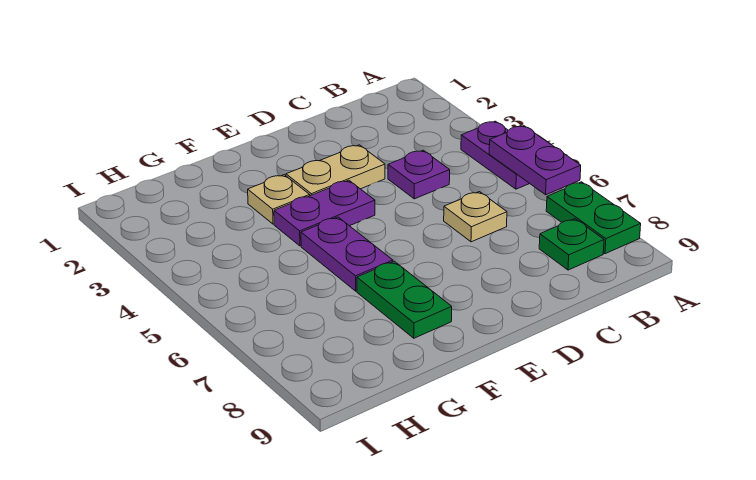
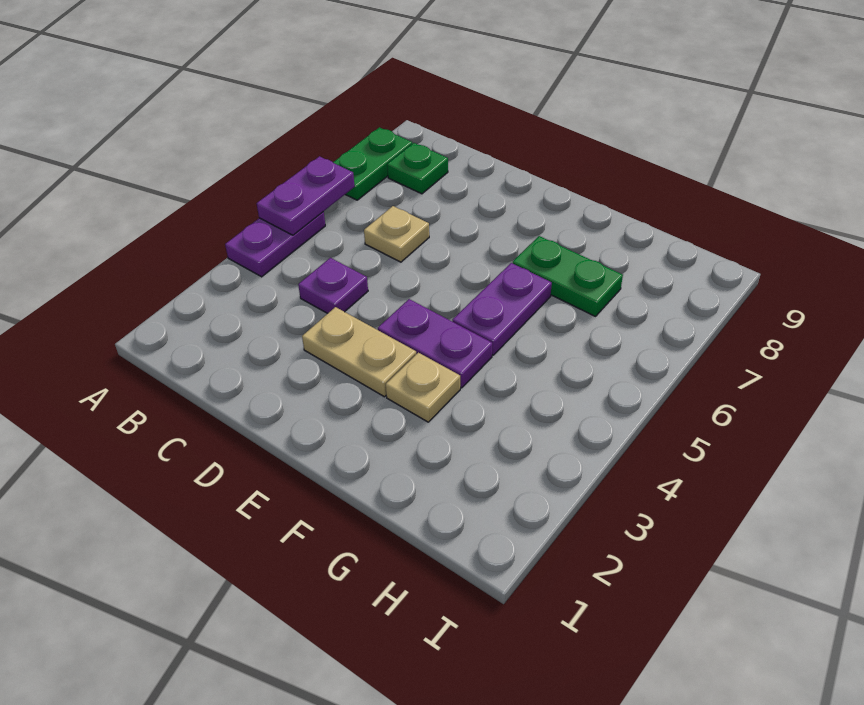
green 1x2 plate [357,261,452,338] -> green 1x2 plate turned to [513,236,623,316]

